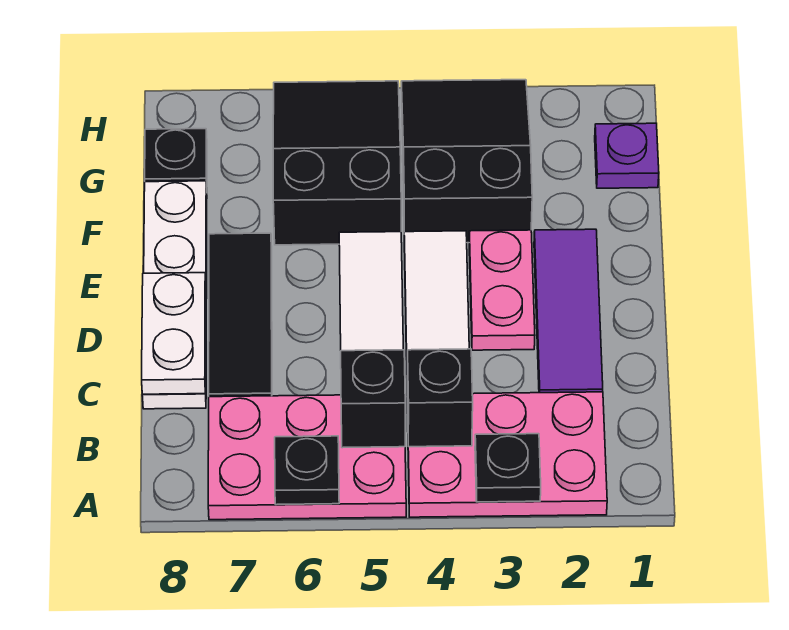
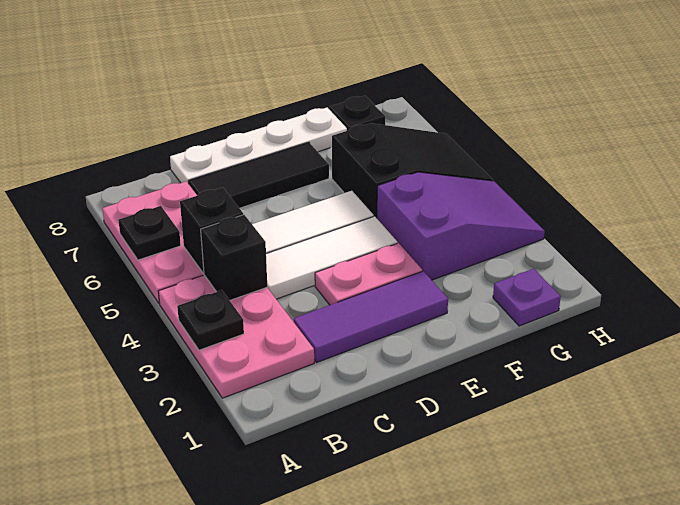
white 1x2 plate [142,273,206,394] -> none
black 2x3 slope [401,80,532,243] -> purple 2x3 slope [377,172,545,280]

